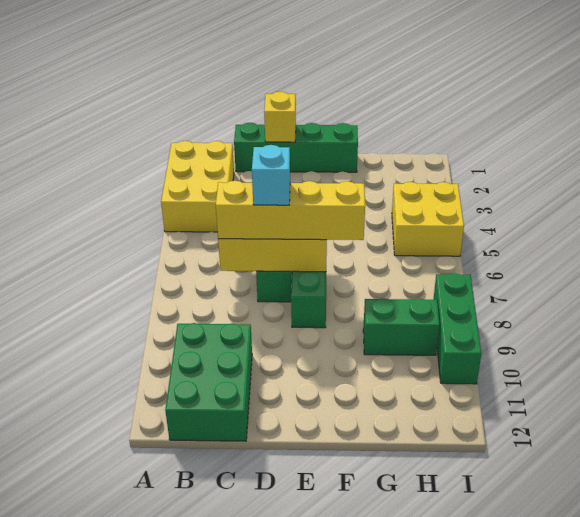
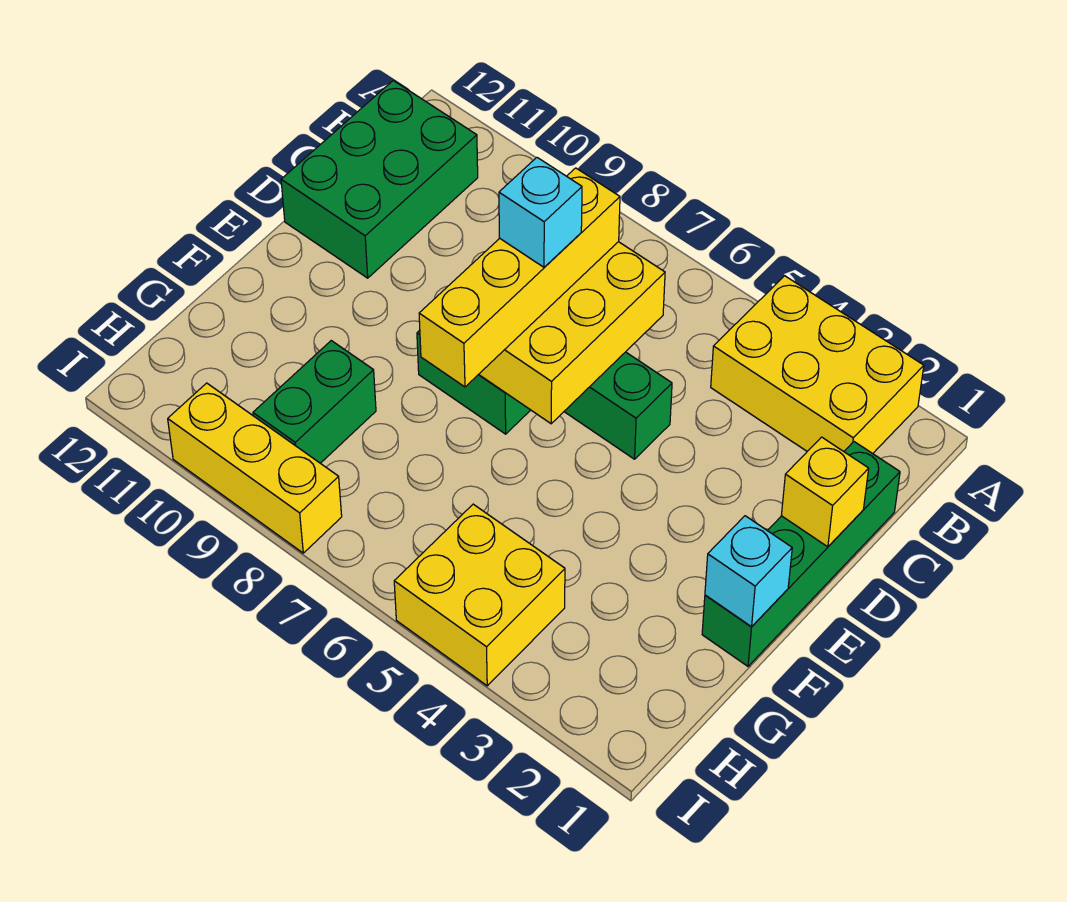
green 2x3 brick [165,323,252,441] -> green 2x3 brick turned to [281,81,478,278]
none -> cyan 1x1 brick [705,516,792,627]
green 1x3 brick [433,273,481,384] -> yellow 1x3 brick [168,383,342,553]

